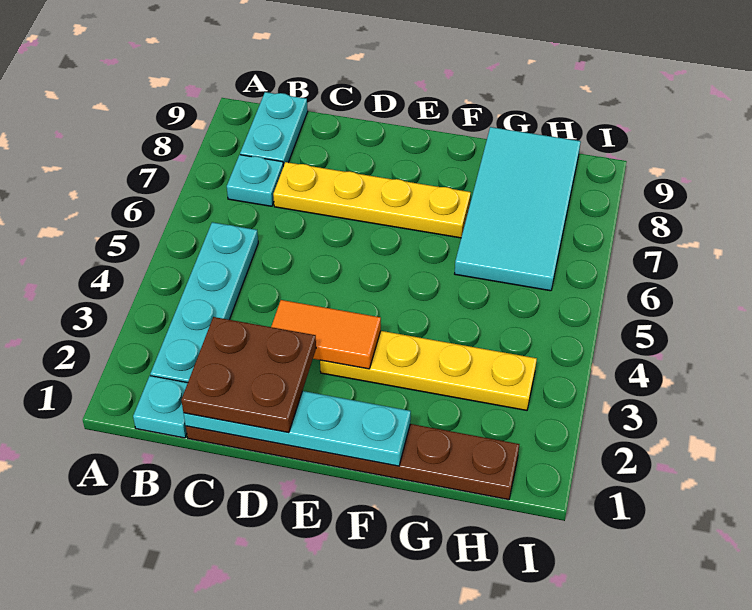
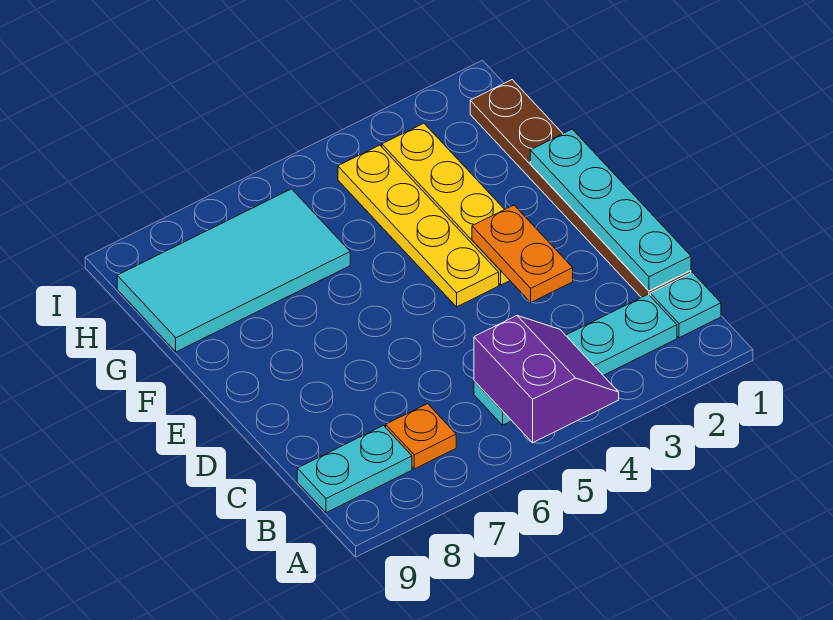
none -> purple 2x2 slope [474,316,619,443]
cyan 1x1 plate [227,155,283,206] -> orange 1x1 plate [386,404,456,469]
brown 2x2 plate [181,317,316,433] -> none
yellow 1x4 plate [273,162,471,238] -> yellow 1x4 plate moved to [338,145,499,307]
orange 1x2 tile [271,300,381,369] -> orange 1x2 plate [472,205,573,302]

